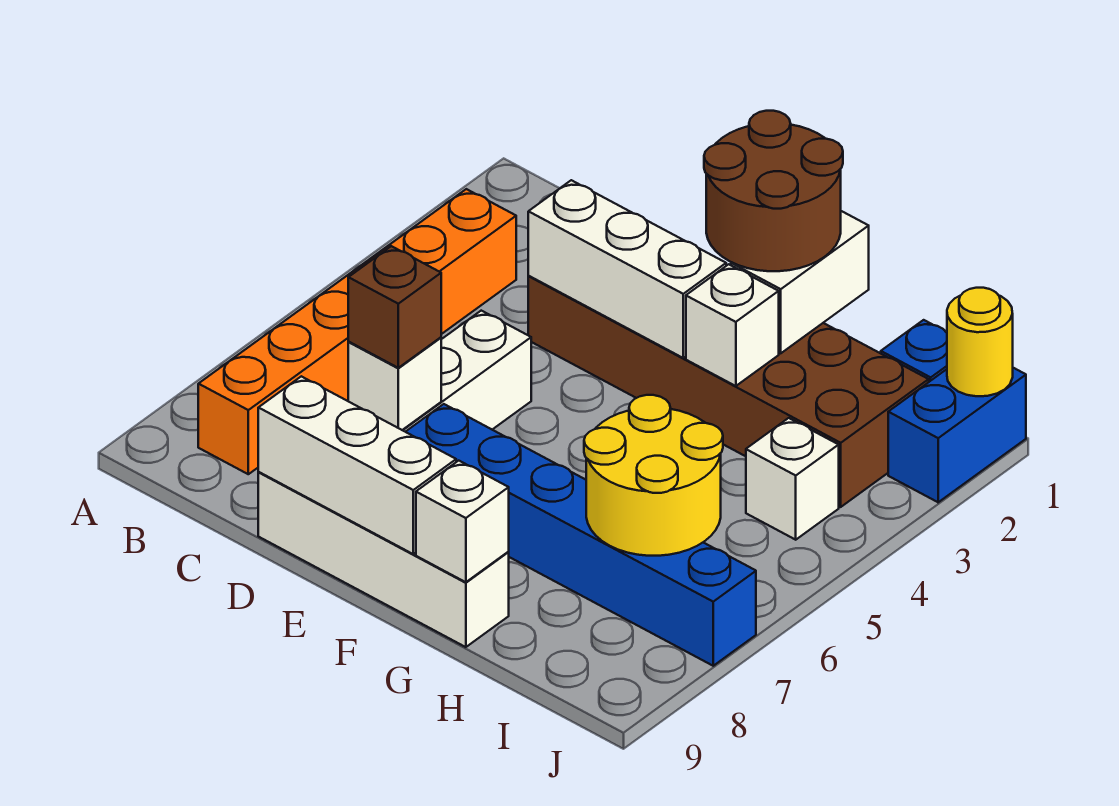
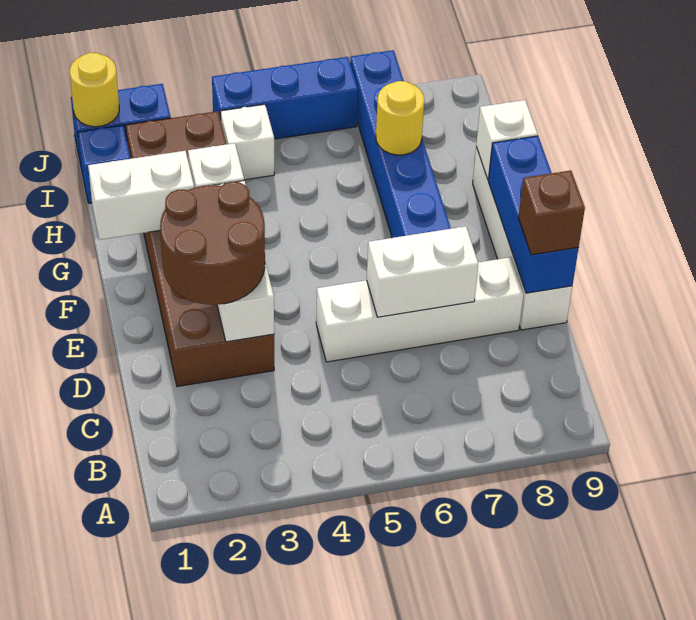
orange 1x6 brick [198,189,516,474] -> none
white 1x1 brick [348,337,441,430] -> white 1x2 brick [367,226,478,317]
brown 1x1 brick [348,246,441,368] -> brown 1x1 brick moved to [518,170,585,255]
white 1x3 brick [258,376,456,554] -> blue 1x3 brick [488,136,578,293]
brown 2x2 round brick [704,111,843,271] -> brown 2x2 round brick moved to [160,182,265,305]
yellow 2x2 round brick [584,395,723,556] -> yellow 1x1 round brick [376,81,424,155]
none -> blue 1x3 brick [212,57,358,139]

